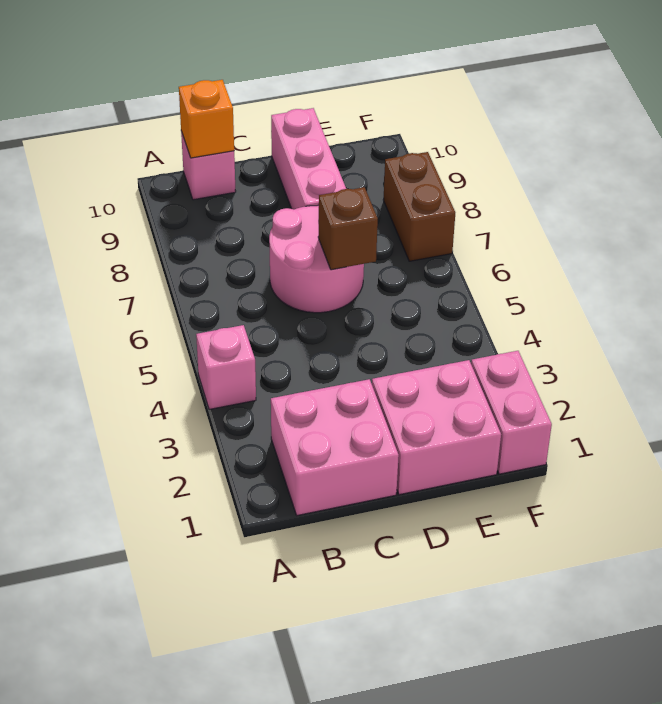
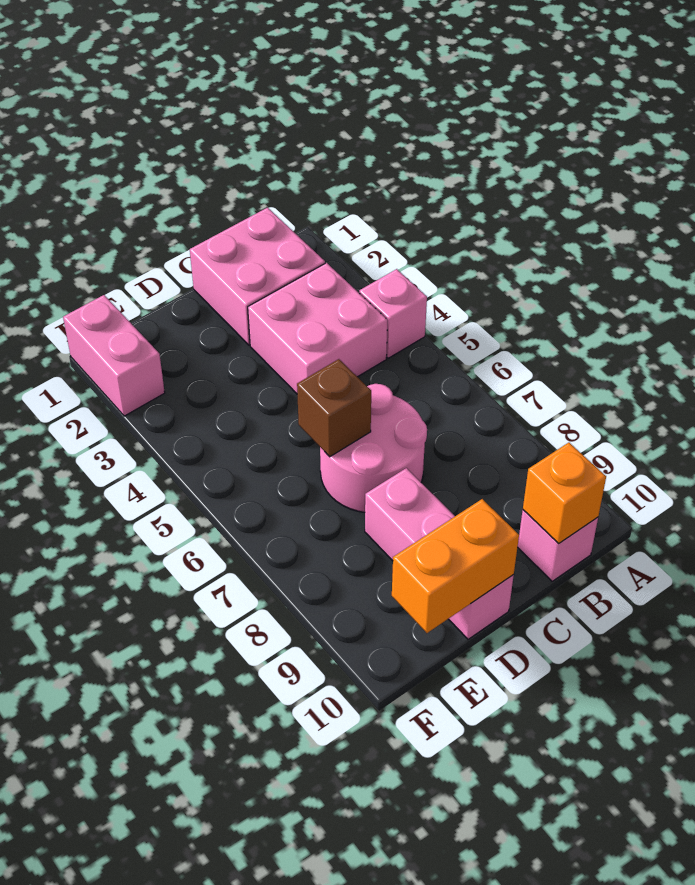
pink 2x2 brick [372,360,501,495] -> pink 2x2 brick moved to [248,263,387,394]
none -> orange 1x2 brick [392,499,519,633]
brown 1x2 brick [383,152,455,261] -> none

